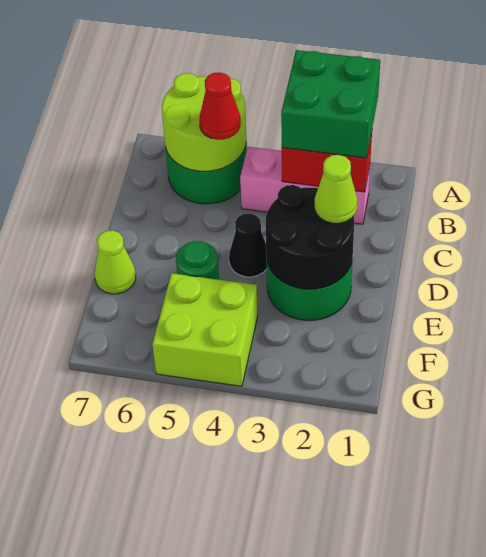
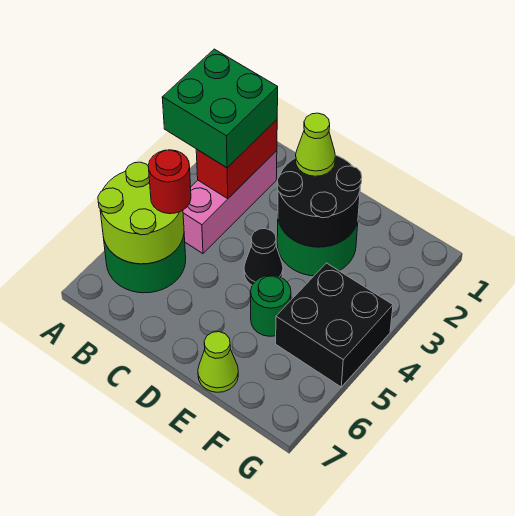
red 1x1 cone [199,72,241,140] -> red 1x1 round brick [148,150,191,214]
lime 2x2 brick [152,273,258,386] -> black 2x2 brick [276,263,393,387]

